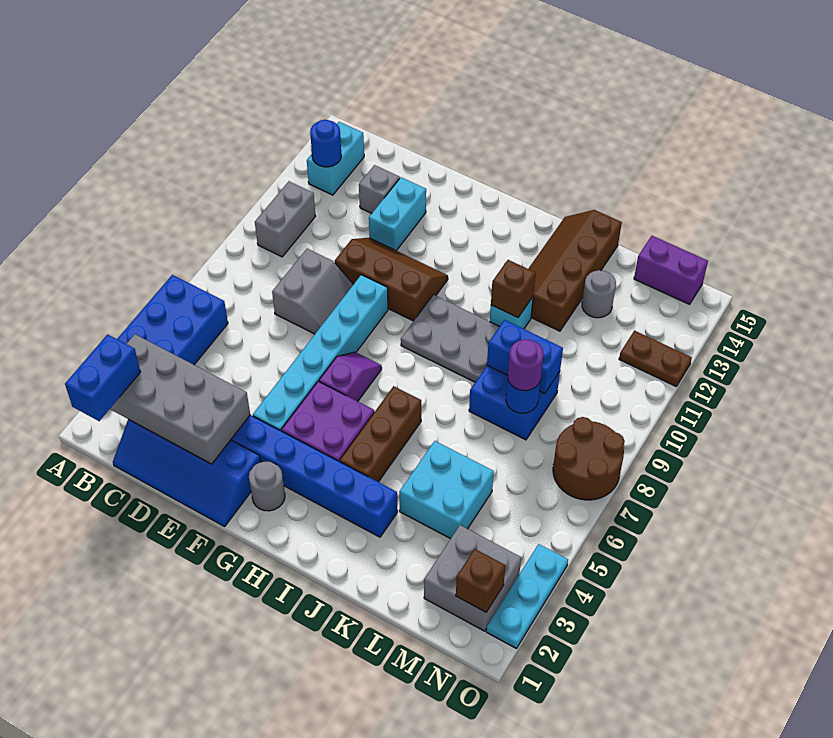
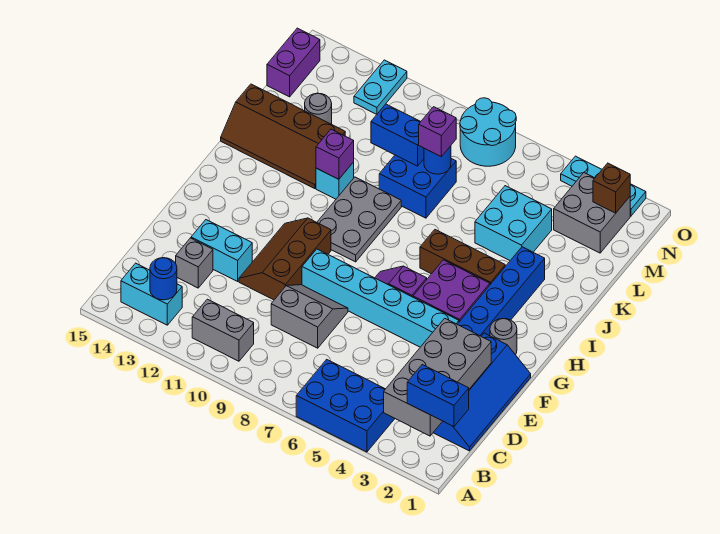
brown 1x1 brick [491,260,536,318] -> purple 1x1 brick [316,129,354,179]
blue 1x2 brick [487,320,563,394] -> blue 1x2 brick turned to [371,104,424,166]
purple 1x1 round brick [508,339,543,391] -> purple 1x1 brick [419,107,456,157]
brown 2x2 round brick [553,417,625,500] -> cyan 2x2 round brick [460,98,516,166]
brown 1x2 plate [619,331,692,387] -> cyan 1x2 plate [354,60,407,114]

